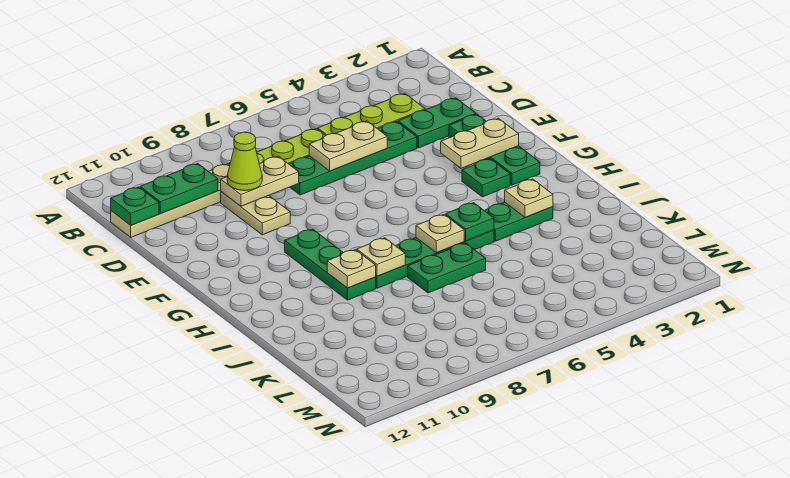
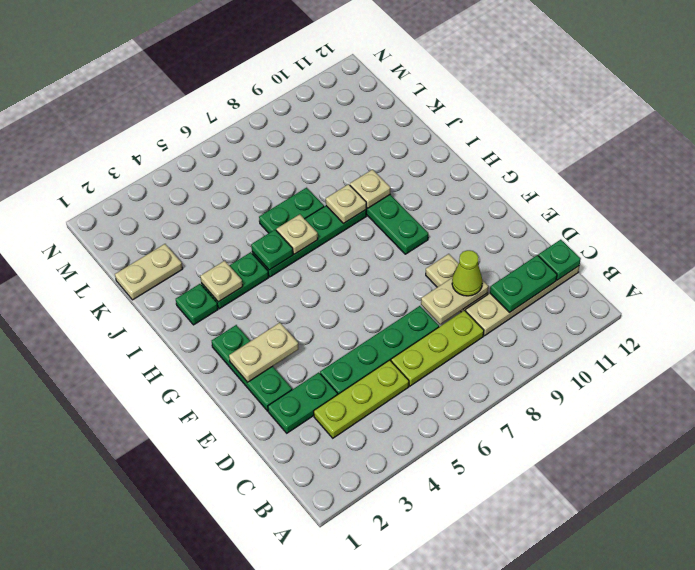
tan 1x2 plate [309,121,387,171] -> tan 1x2 plate moved to [115,244,183,300]
green 1x1 plate [462,159,510,197] -> green 1x1 plate moved to [176,284,218,325]

